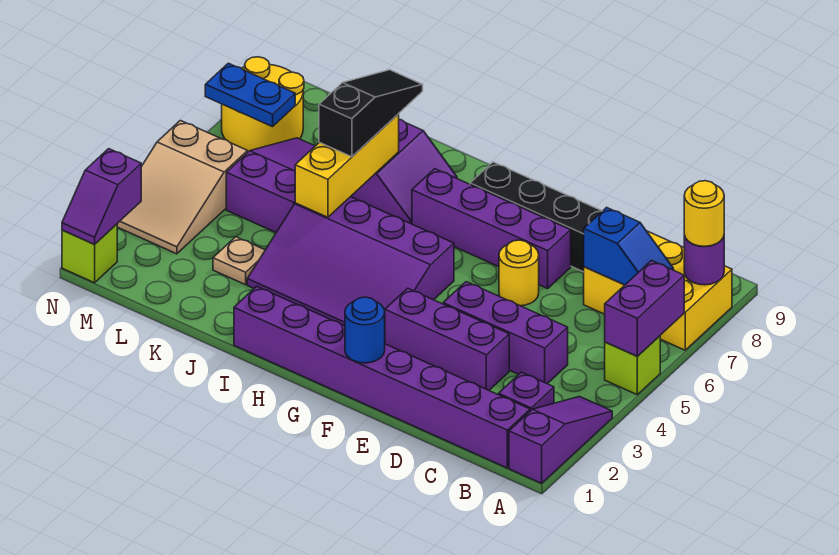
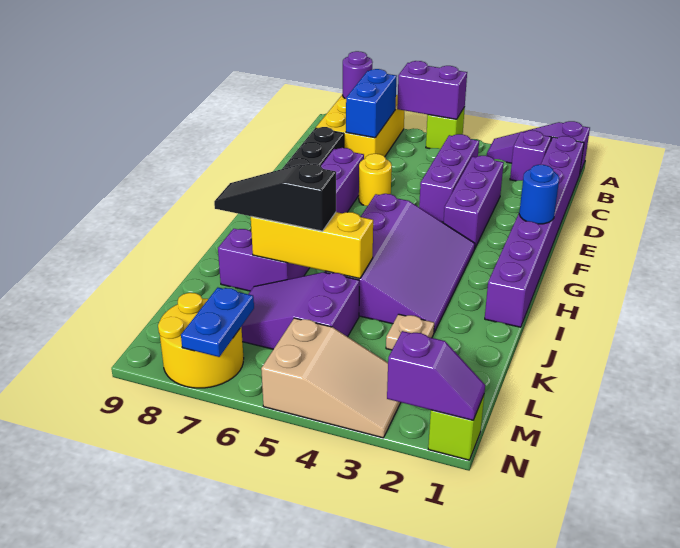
yellow 1x1 round brick [684,181,724,246] -> none
blue 1x2 slope [584,207,674,285] -> blue 1x2 brick [346,69,397,138]

